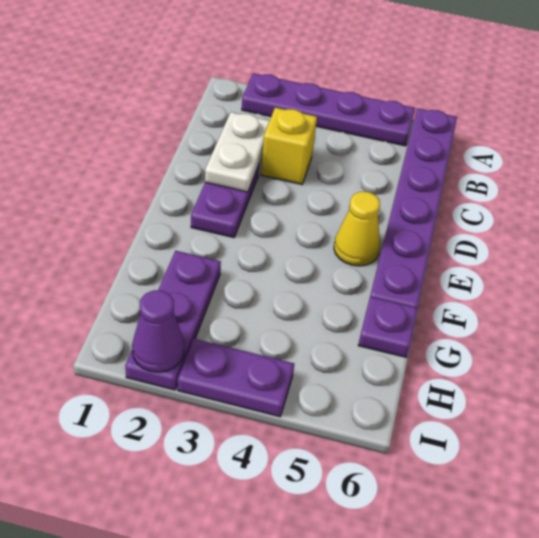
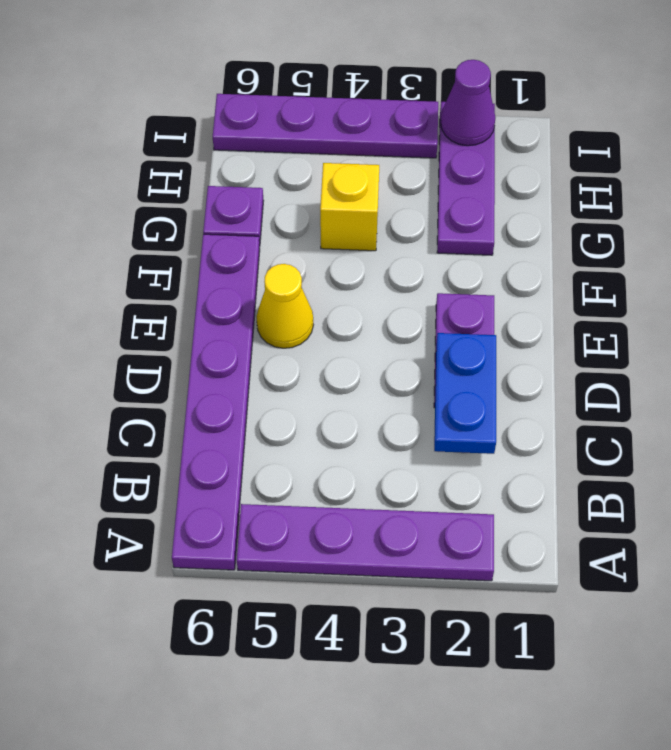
white 1x2 plate [205,112,270,192] -> blue 1x2 plate [434,333,496,454]
yellow 1x1 brick [261,108,317,184] -> yellow 1x1 brick moved to [320,163,379,251]
purple 1x2 plate [178,339,294,417] -> purple 1x4 plate [213,94,438,158]

